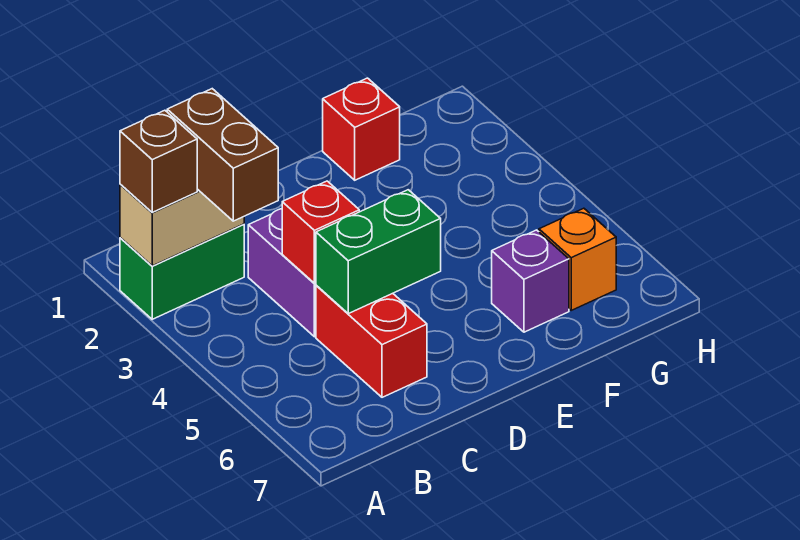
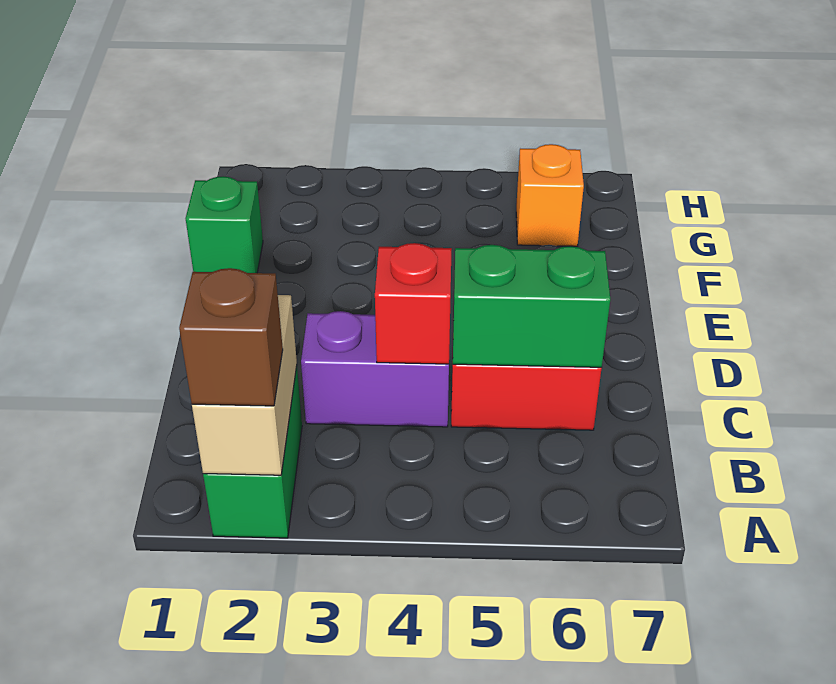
brown 1x2 brick [167,89,278,221] -> none
green 1x2 brick [316,190,441,314] -> green 1x2 brick turned to [453,245,610,367]
red 1x1 brick [323,78,400,180] -> green 1x1 brick [186,176,263,273]
purple 1x1 brick [492,230,569,332] -> none

